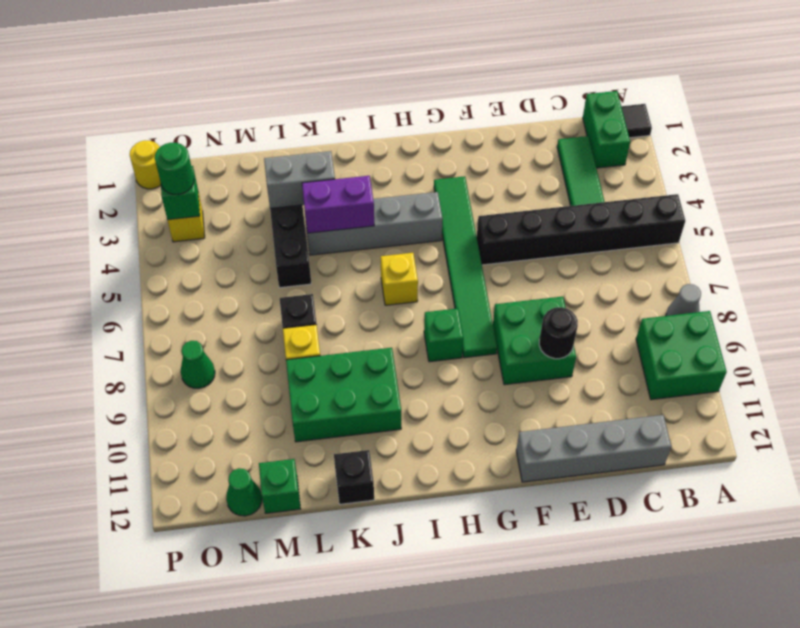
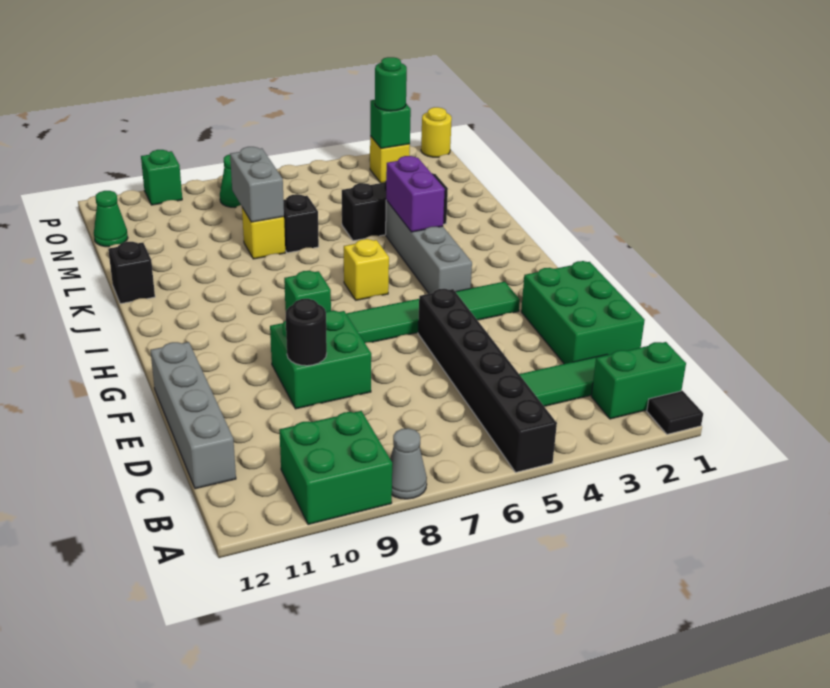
green 2x3 brick [286,348,401,442] -> green 2x3 brick moved to [521,261,645,364]
grey 1x2 brick [264,151,335,208] -> grey 1x2 brick moved to [230,147,284,222]
green 1x1 brick [259,459,301,513] -> green 1x1 brick moved to [141,150,182,205]

